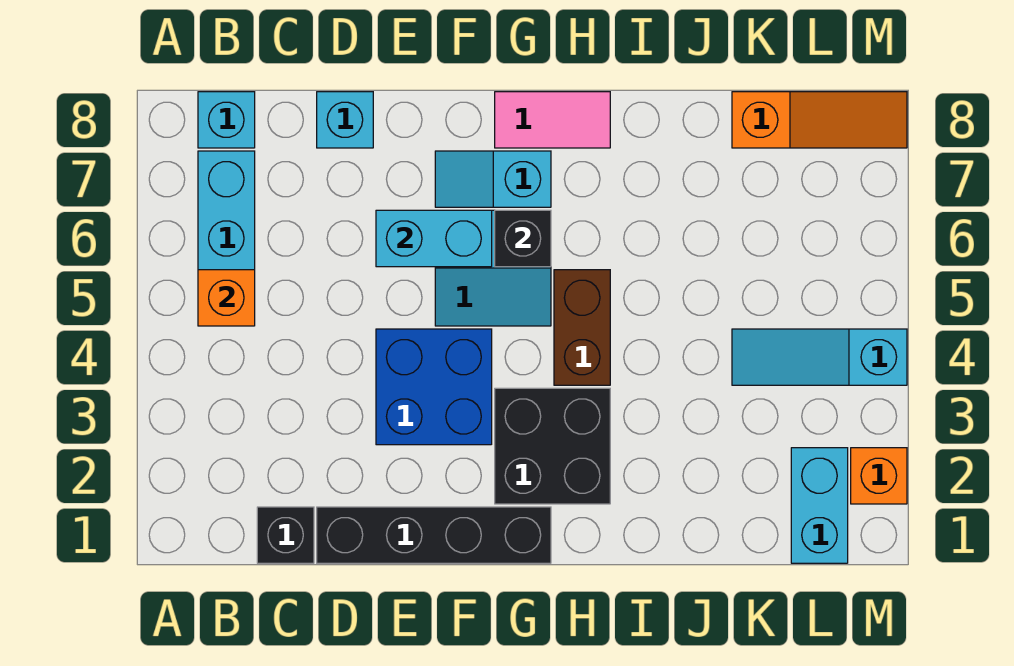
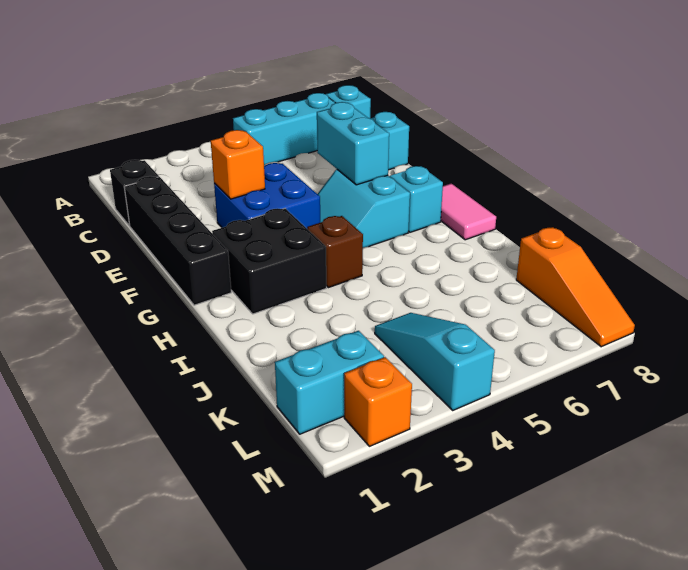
orange 1x1 brick [198,270,255,326] -> orange 1x1 brick moved to [211,130,265,199]
black 1x1 brick [495,210,551,267] -> none
brown 1x2 brick [554,270,610,385] -> brown 1x1 brick [307,216,363,288]

